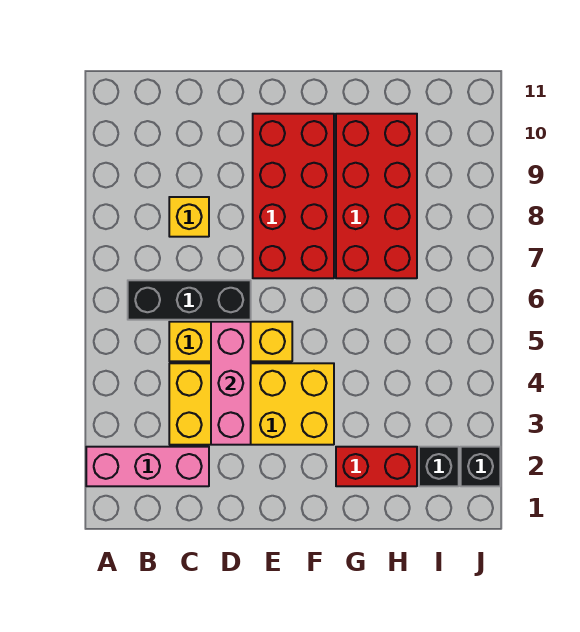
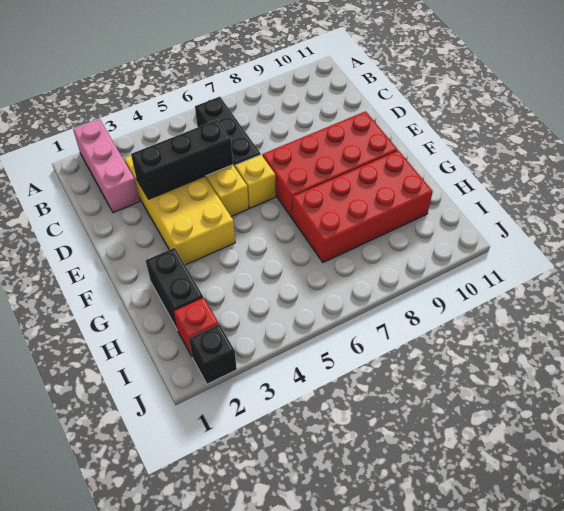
yellow 1x1 brick [169,197,209,237] -> yellow 1x1 brick moved to [235,155,276,208]
pink 1x3 brick [211,322,251,445] -> black 1x3 brick [131,120,233,199]
red 1x2 brick [336,447,417,486] -> black 1x2 brick [146,248,203,330]
black 1x1 brick [419,447,459,486] -> red 1x1 brick [174,297,219,356]

